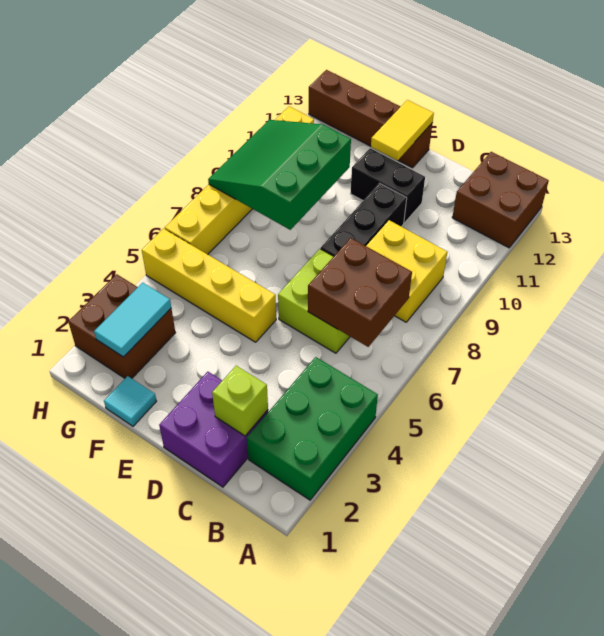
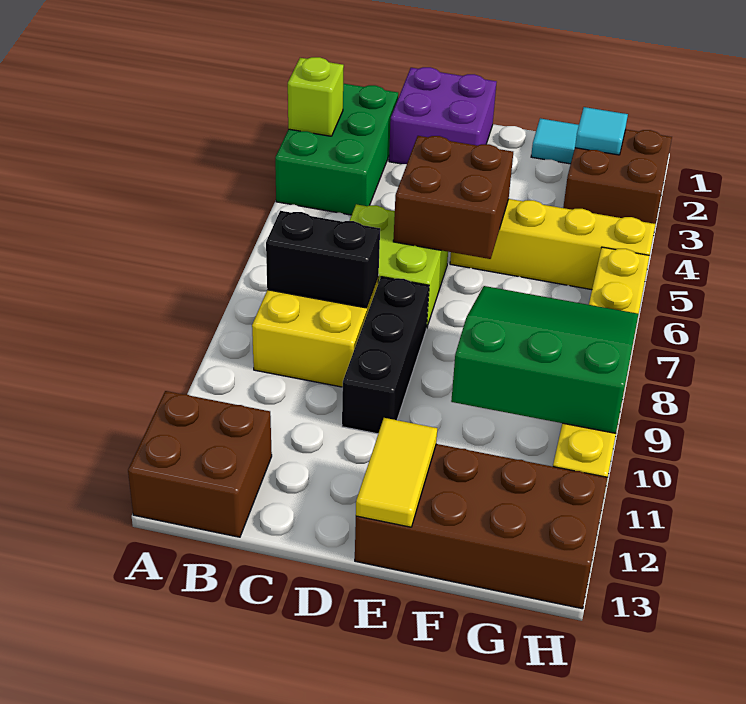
brown 2x2 brick [308,238,412,347] -> brown 2x2 brick moved to [393,136,513,259]
lime 1x1 brick [212,366,268,436] -> lime 1x1 brick moved to [288,57,344,136]
black 1x2 brick [350,148,425,223] -> black 1x2 brick moved to [266,211,380,308]
brown 1x4 brick [309,70,433,168] -> brown 2x4 brick [355,444,608,609]
green 3x3 slope [208,120,351,230] -> green 3x3 slope turned to [451,286,639,433]
cyan 1x2 tile [94,283,171,357] -> cyan 1x1 tile [575,107,628,155]

